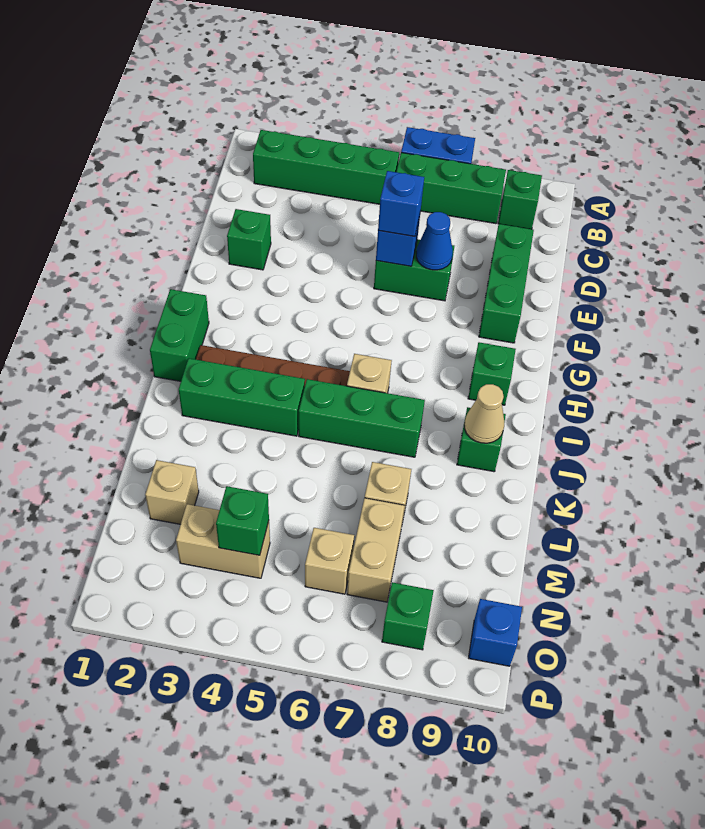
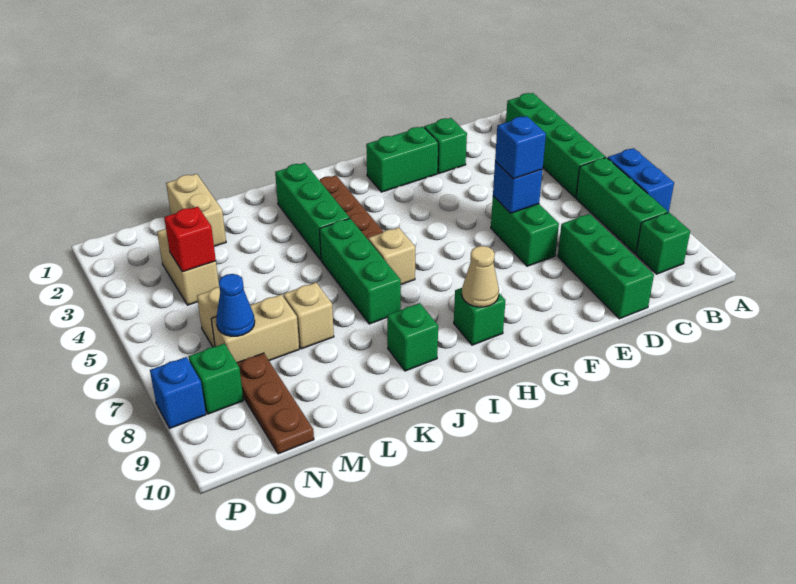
green 1x3 brick [479,224,534,343] -> green 1x3 brick turned to [558,214,654,319]
blue 1x1 cone [416,212,453,270] -> blue 1x1 cone moved to [216,274,255,336]
green 1x2 brick [150,289,209,381] -> green 1x2 brick moved to [366,127,438,192]
tan 1x1 cone [464,384,504,443] -> tan 1x1 cone moved to [462,246,499,307]
tan 1x1 brick [145,460,199,524] -> tan 1x2 brick [166,174,226,246]
green 1x1 brick [216,486,269,555] -> red 1x1 brick [164,207,216,272]
none -> brown 1x3 plate [237,353,314,454]
blue 1x1 brick [469,599,522,666] -> blue 1x1 brick moved to [150,357,206,428]

